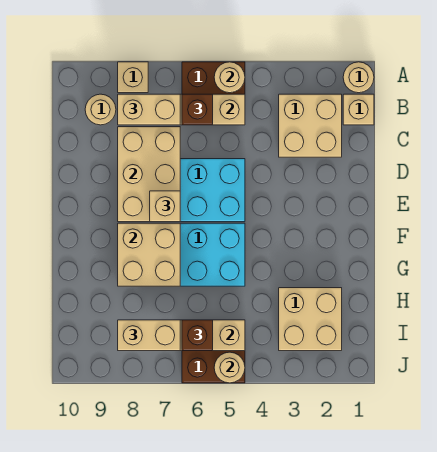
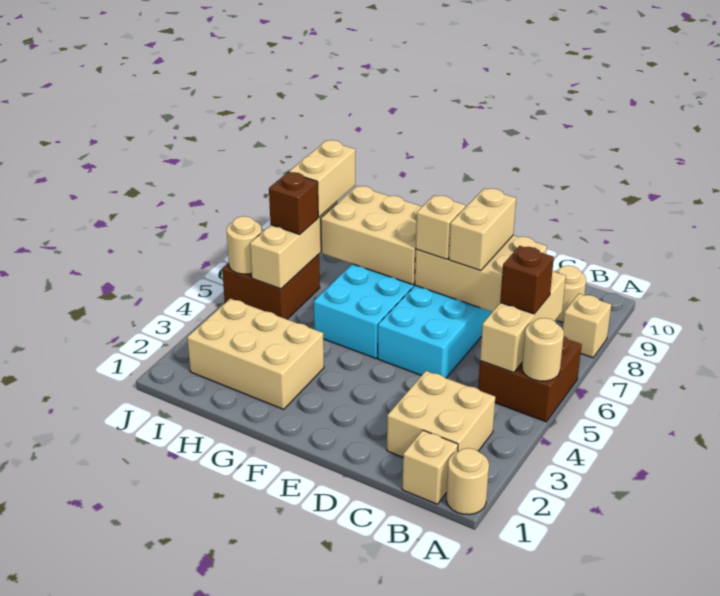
tan 1x2 brick [118,94,180,125] -> tan 1x2 brick moved to [449,188,516,271]
tan 2x2 brick [118,223,180,286] -> tan 2x3 brick [321,186,422,285]
tan 2x2 brick [279,288,342,351] -> tan 2x3 brick [187,299,324,409]

